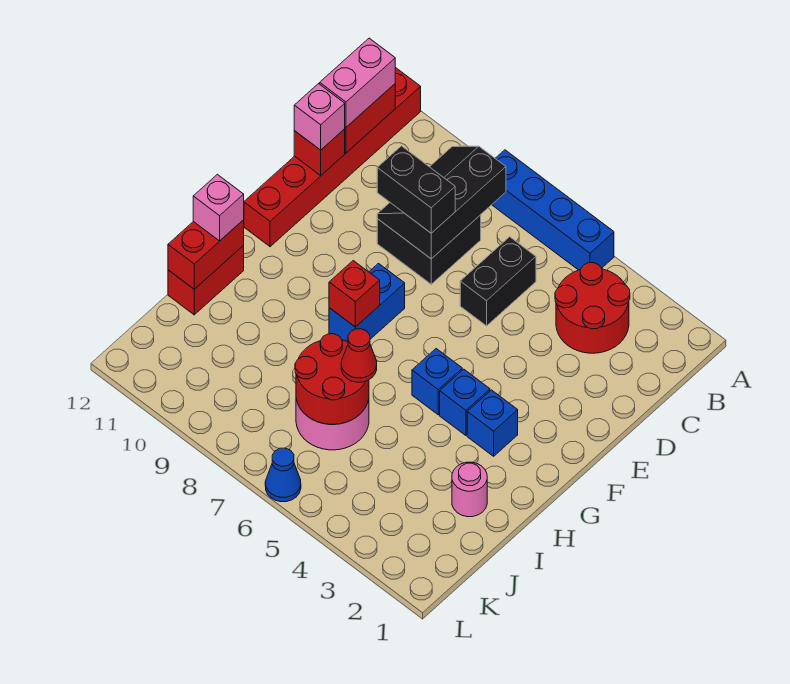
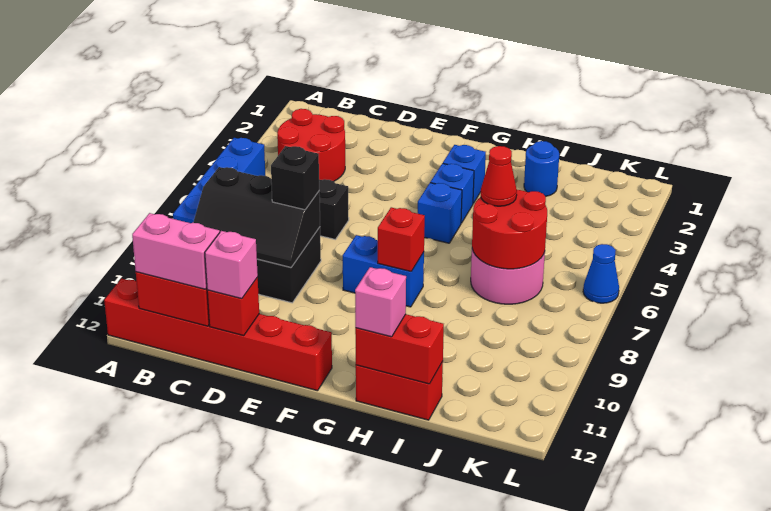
black 1x2 brick [377,146,455,233] -> black 1x1 brick [271,146,319,210]
pink 1x1 round brick [452,462,487,517] -> blue 1x1 round brick [524,141,559,196]

